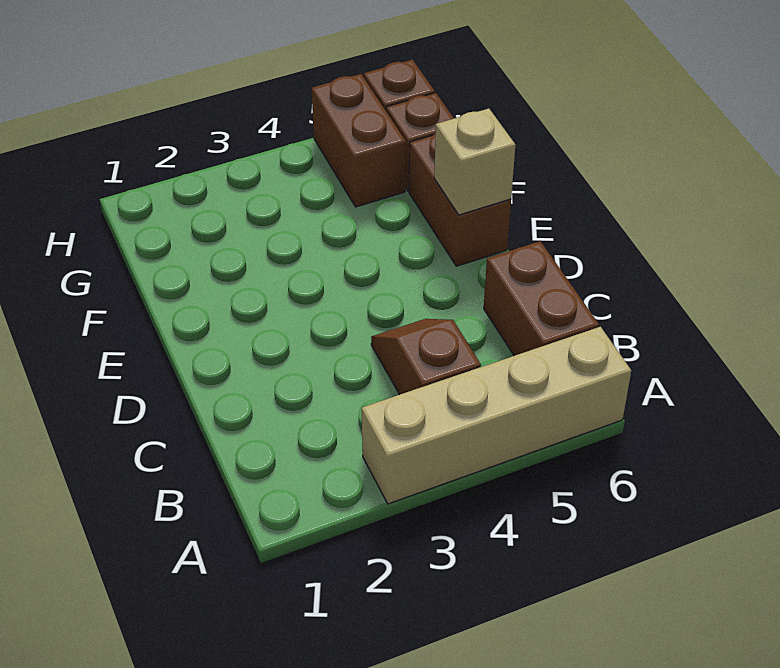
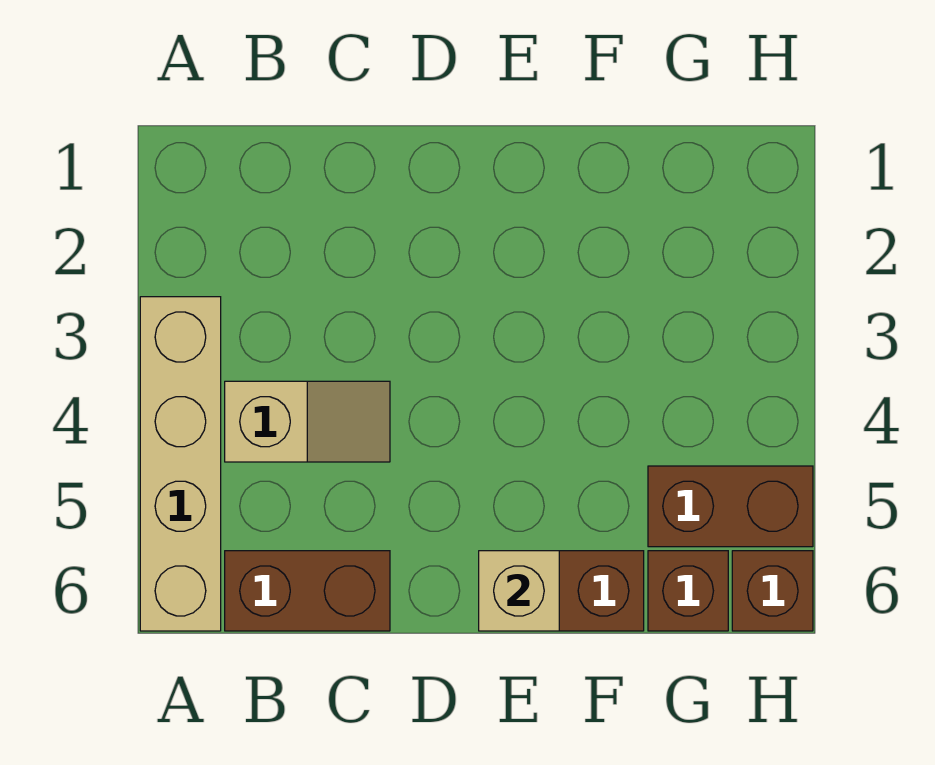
brown 1x2 slope [371,319,481,395] -> tan 1x2 slope [225,381,390,462]

